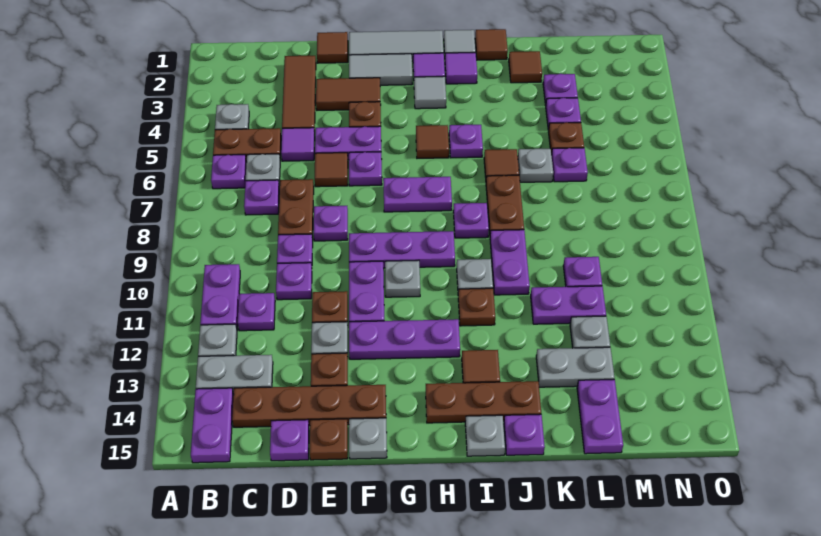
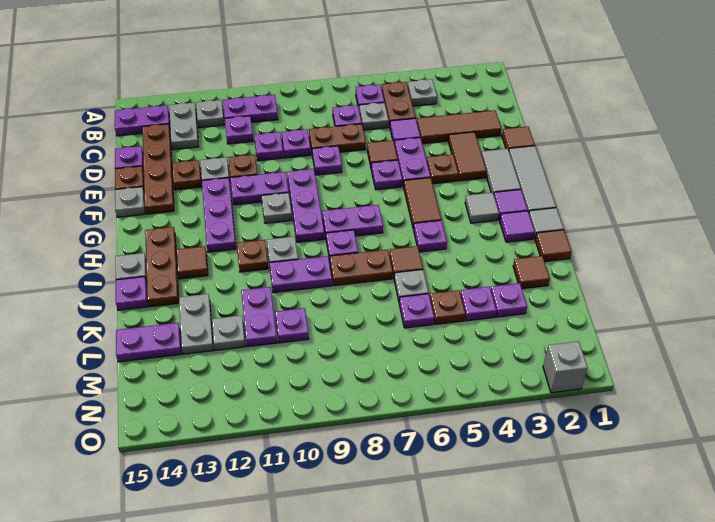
purple 1x2 plate [383,177,452,212] -> purple 1x2 plate turned to [322,205,383,236]
brown 1x1 tile [416,125,449,158] -> brown 1x2 tile [404,178,441,229]
none -> grey 1x1 brick [543,341,587,393]

